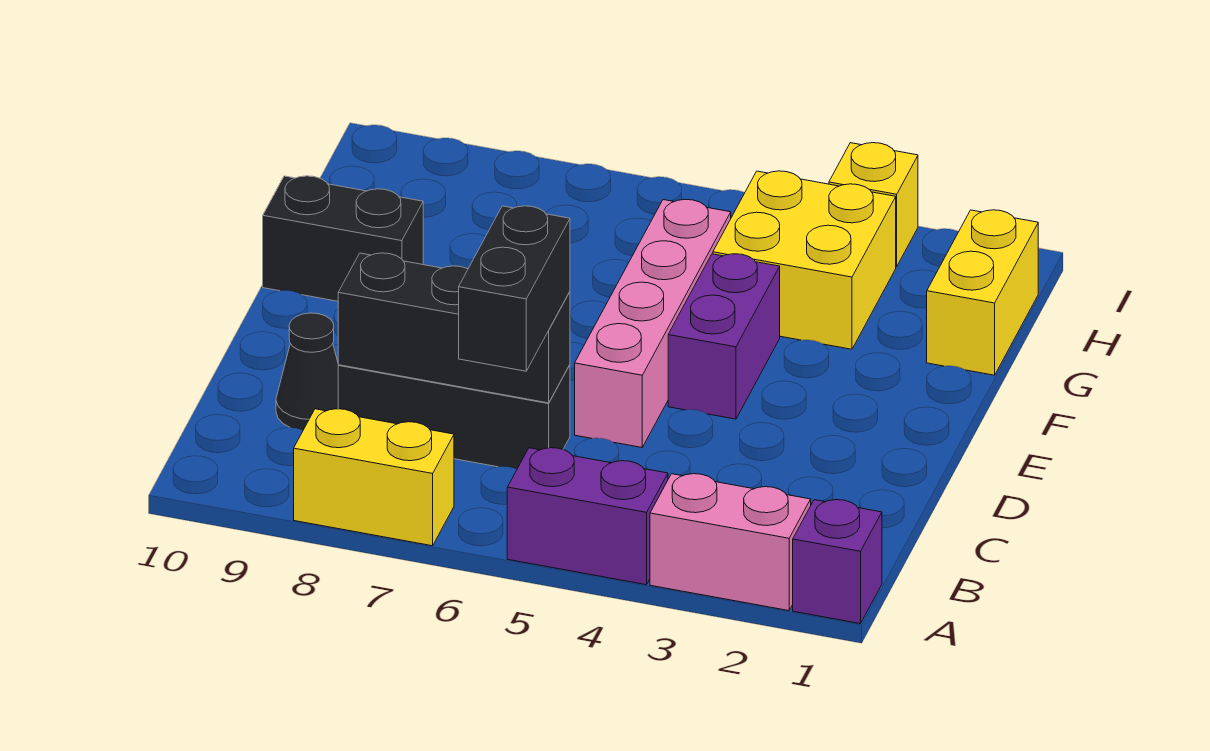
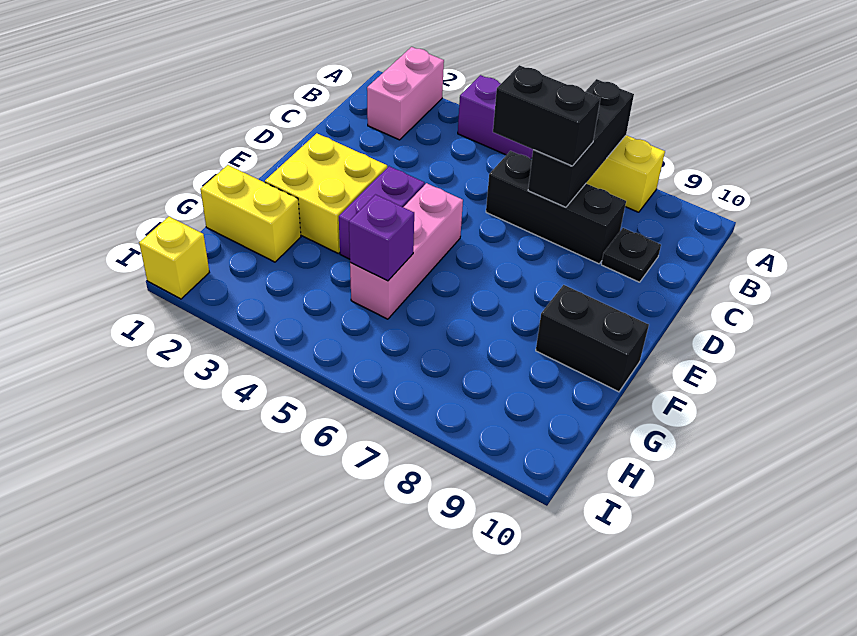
purple 1x1 brick [793,500,882,624] -> purple 1x1 brick moved to [349,195,414,281]
pink 1x2 brick [650,474,811,611] -> pink 1x2 brick turned to [367,47,444,140]
black 1x2 brick [459,206,570,371] -> black 1x2 brick turned to [493,65,600,166]
black 1x3 brick [338,253,570,403] -> black 1x3 brick turned to [528,79,634,207]
black 1x1 cone [276,313,338,430] -> black 1x1 plate [601,228,661,282]
pink 1x4 brick [575,199,731,447] -> pink 1x3 brick [350,183,463,319]
yellow 1x2 brick [927,210,1038,375] -> yellow 1x2 brick turned to [200,165,301,262]
yellow 2x2 brick [713,171,896,349] -> yellow 2x2 brick moved to [265,133,387,253]
yellow 1x1 brick [829,143,918,267] -> yellow 1x1 brick moved to [139,217,209,299]

